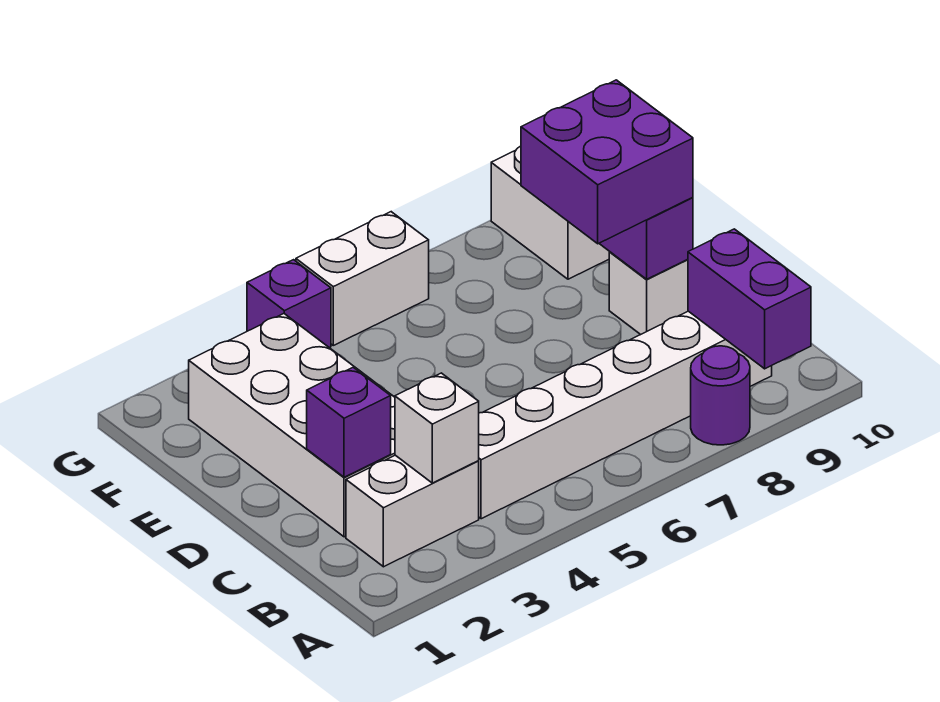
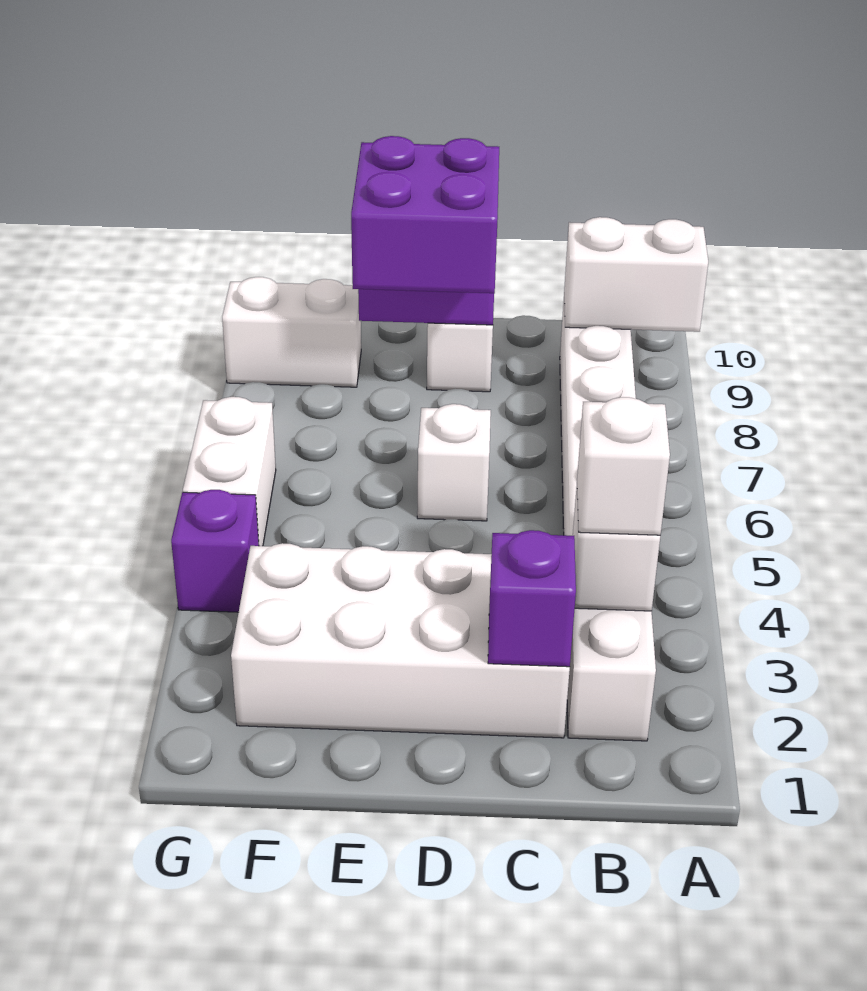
purple 1x1 round brick [691,346,750,445] -> none
purple 1x2 brick [688,229,811,369] -> white 1x2 brick [564,217,708,332]
none -> white 1x1 brick [577,397,670,535]
none -> white 1x1 brick [417,404,491,521]

